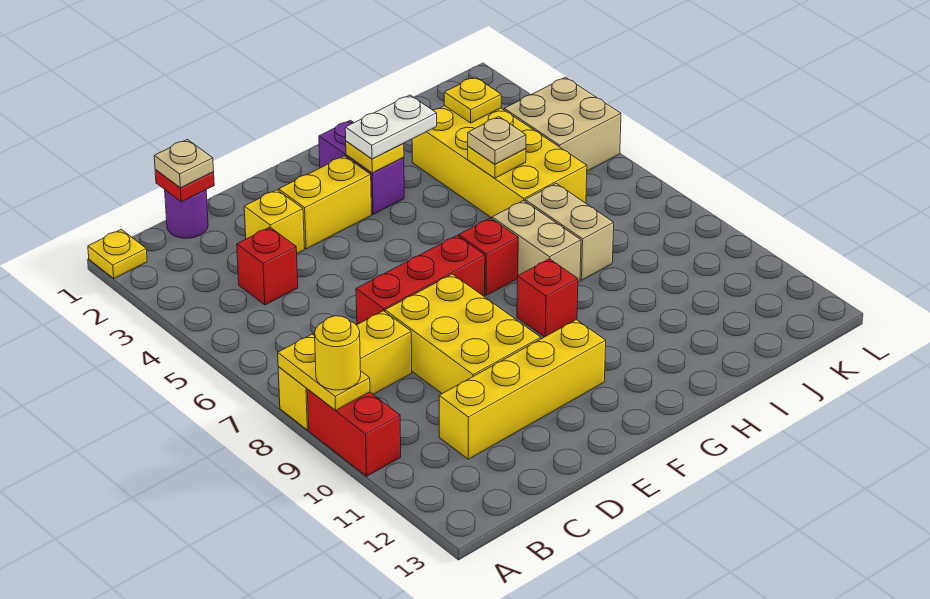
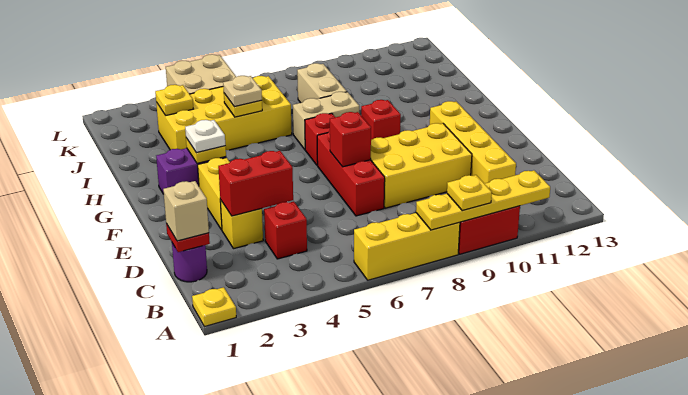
yellow 1x3 brick [278,311,412,430] -> yellow 1x3 brick turned to [354,213,460,280]
yellow 1x2 plate [278,334,370,410] -> yellow 1x4 plate [416,170,550,230]
yellow 1x1 round brick [315,316,361,390] -> yellow 1x1 plate [447,175,492,211]
tan 1x1 plate [154,139,214,188] -> tan 1x1 brick [163,181,209,241]
none -> red 1x2 brick [218,151,293,216]
none -> red 1x1 brick [330,112,371,167]
white 1x2 plate [345,95,437,159] -> white 1x1 plate [185,120,225,153]
tan 1x2 brick [525,184,614,280] -> tan 1x2 brick turned to [297,63,347,103]

